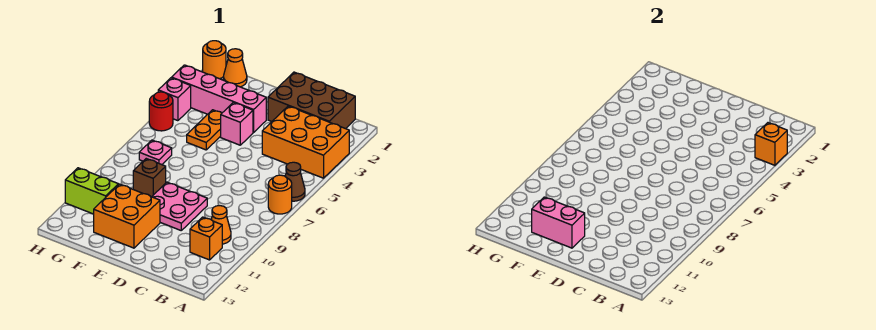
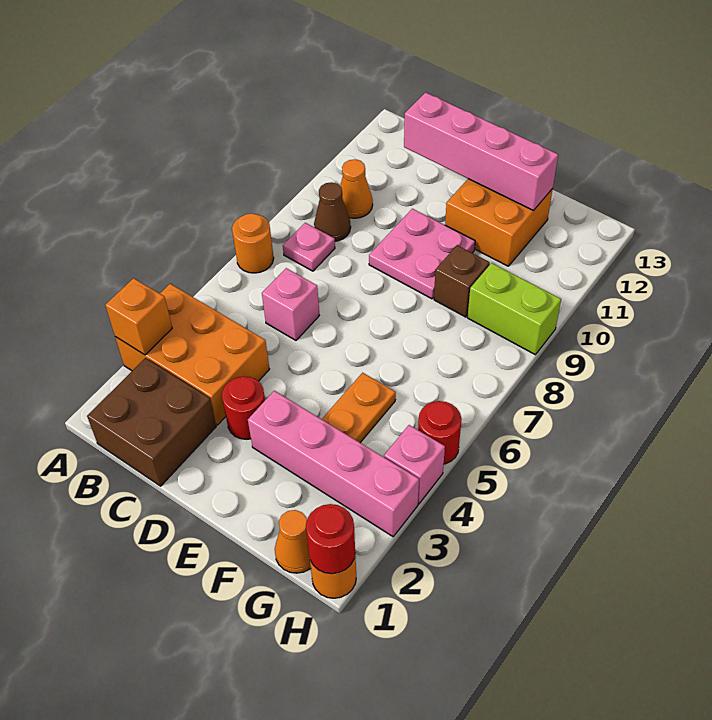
brown 1x1 cone [285,162,305,201] -> brown 1x1 cone moved to [314,182,351,241]
brown 2x3 brick [268,72,355,129] -> brown 2x2 brick [87,358,216,486]
orange 1x1 brick [190,217,222,260] -> none
none -> red 1x1 round brick [222,376,265,439]
pink 1x1 brick [221,102,253,145] -> pink 1x1 brick moved to [262,268,319,340]
pink 1x2 brick [532,197,585,248] -> pink 1x4 brick [404,92,558,211]
pink 1x1 plate [139,140,172,165] -> pink 1x1 plate moved to [283,223,335,271]
lime 1x2 brick [65,168,118,214] -> lime 1x2 brick moved to [468,263,561,355]
none -> red 1x1 round brick [306,504,355,574]

